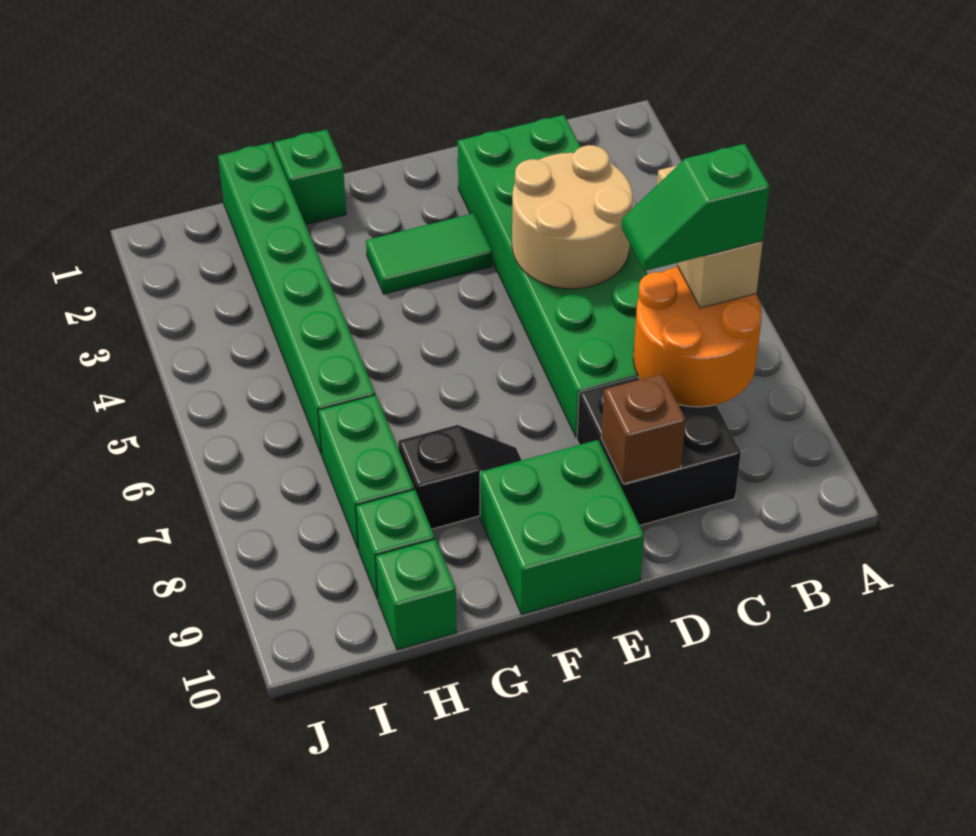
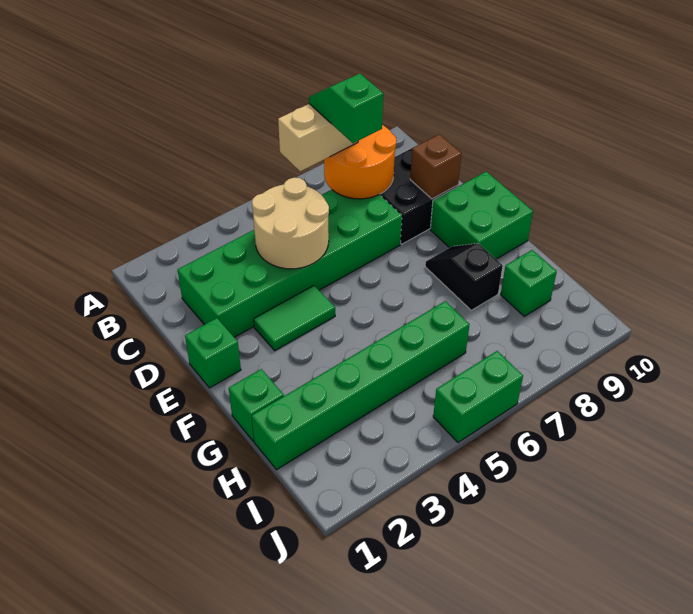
green 1x2 slope [622,144,770,271] -> green 1x2 slope turned to [309,74,383,143]
green 1x2 tile [366,213,492,294] -> green 1x2 tile turned to [254,286,335,351]
green 1x2 brick [318,395,414,549] -> green 1x2 brick moved to [433,351,523,442]
green 1x1 brick [375,539,457,650] -> green 1x1 brick moved to [185,318,241,388]

